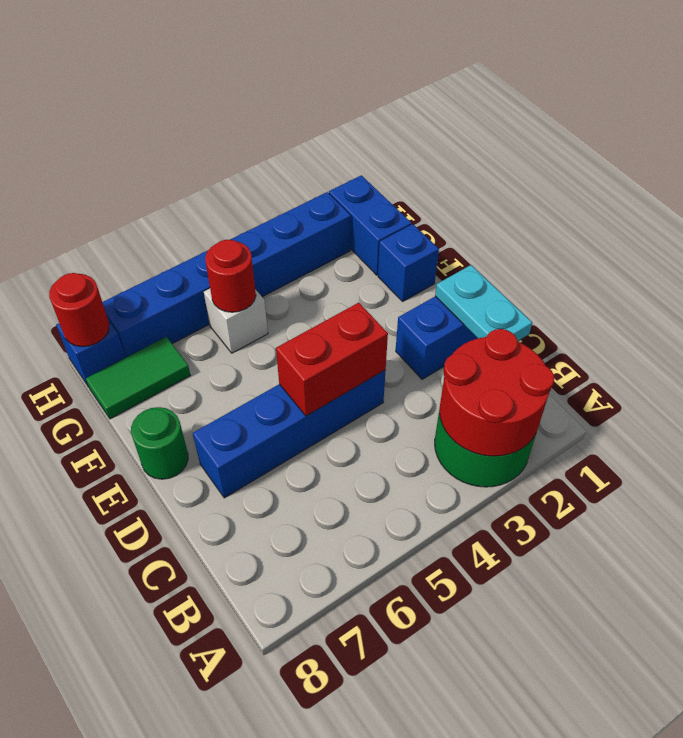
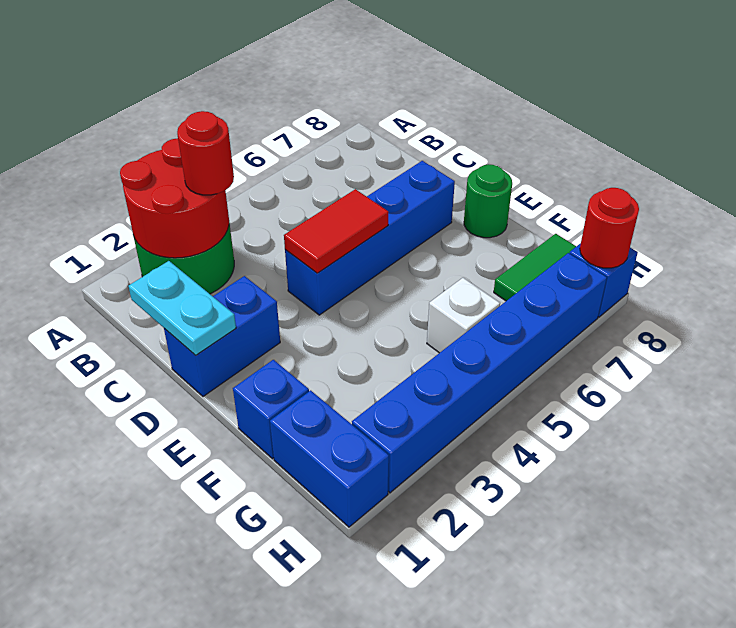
red 1x2 brick [276,303,388,416] -> red 1x2 tile [284,189,388,273]
red 1x1 round brick [205,240,256,312] -> red 1x1 round brick moved to [177,111,234,195]

